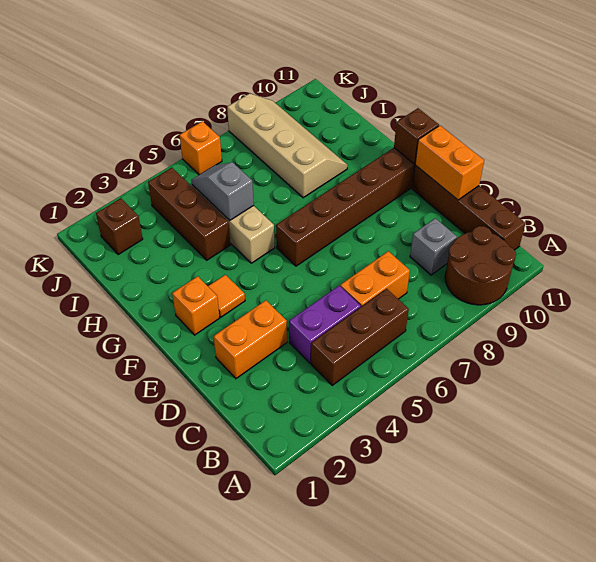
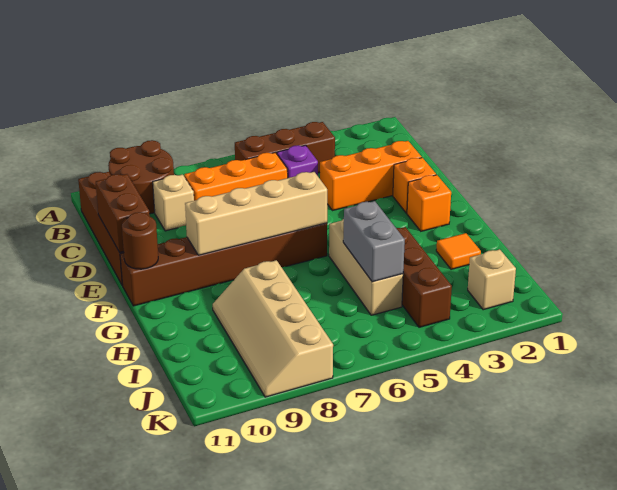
purple 1x2 brick [289,286,361,363] -> purple 1x1 brick [277,145,318,178]
orange 1x2 brick [340,251,410,307] -> orange 1x3 brick [184,152,288,201]
grey 1x1 brick [410,218,457,275] -> tan 1x1 brick [153,174,194,231]
orange 1x2 brick [214,300,287,379] -> orange 1x3 brick [320,141,422,211]
orange 1x2 brick [415,126,484,200] -> brown 1x2 brick [96,174,150,252]
orange 1x1 tile [208,275,245,317] -> orange 1x1 tile moved to [436,233,481,269]
none -> tan 1x4 brick [185,172,327,255]
brown 1x1 brick [394,108,439,164] -> brown 1x1 round brick [122,212,158,269]
grey 1x2 slope [191,162,254,220] -> grey 1x2 brick [343,201,405,282]
brown 1x1 brick [96,198,143,255] -> tan 1x1 brick [468,249,516,310]
orange 1x1 brick [180,121,222,175] -> orange 1x1 brick moved to [393,158,436,213]

